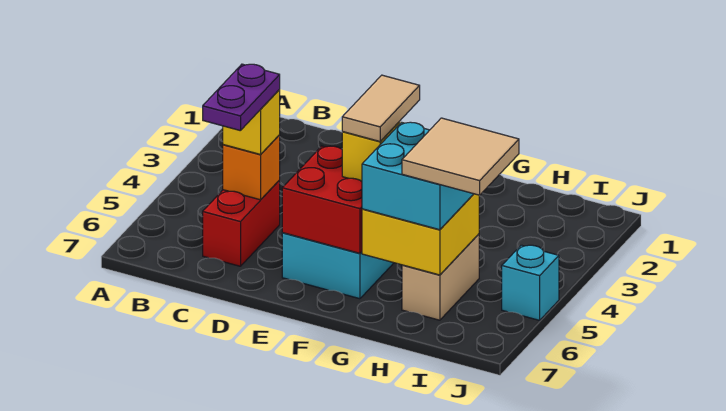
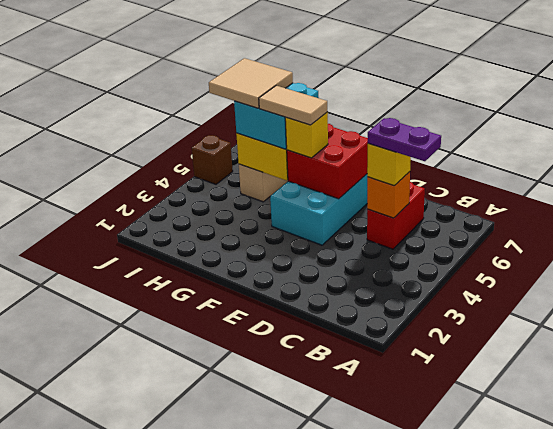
purple 1x2 plate [203,64,280,131] -> purple 1x2 plate turned to [368,118,441,161]
tan 1x2 tile [342,75,420,141] -> tan 1x2 tile turned to [259,86,327,125]
cyan 1x1 brick [502,245,559,320] -> brown 1x1 brick [192,135,233,184]

